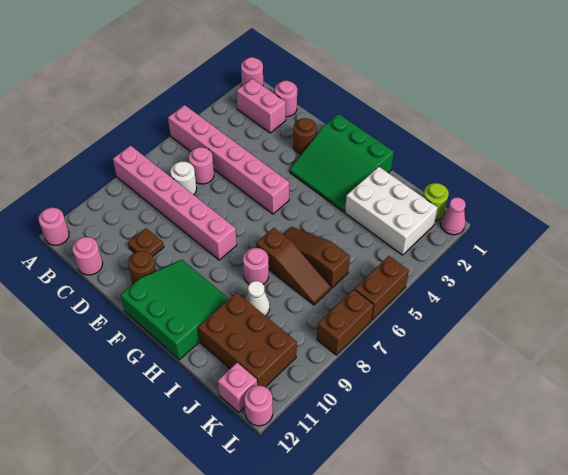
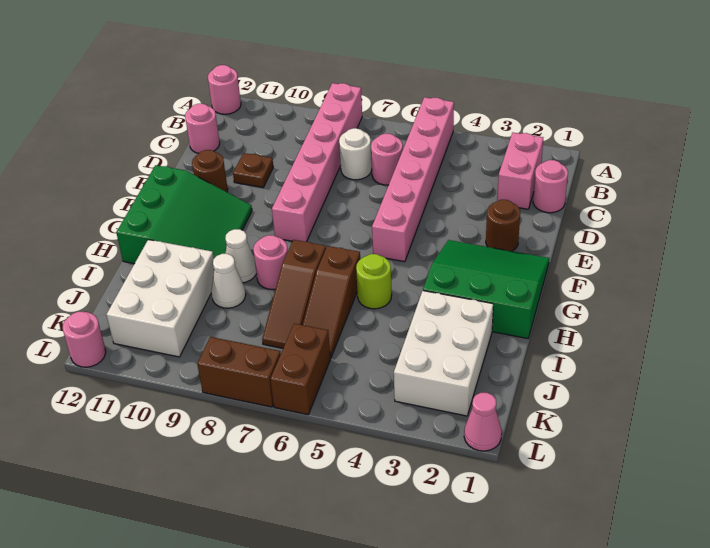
pink 1x1 round brick [241,57,263,86] -> none
green 3x3 slope [290,114,394,212] -> green 3x3 slope turned to [423,240,549,339]
brown 1x3 slope [283,227,350,288] -> brown 1x3 slope turned to [303,246,360,358]
none -> white 1x1 cone [225,229,256,283]
brown 2x3 brick [198,293,297,387] -> white 2x3 brick [106,240,214,357]
lime 1x1 round brick [423,183,449,220] -> lime 1x1 round brick moved to [356,254,392,309]
pink 1x1 brick [218,363,257,412] -> none
brown 1x2 brick [354,256,409,320] -> brown 1x2 brick turned to [270,324,330,415]

